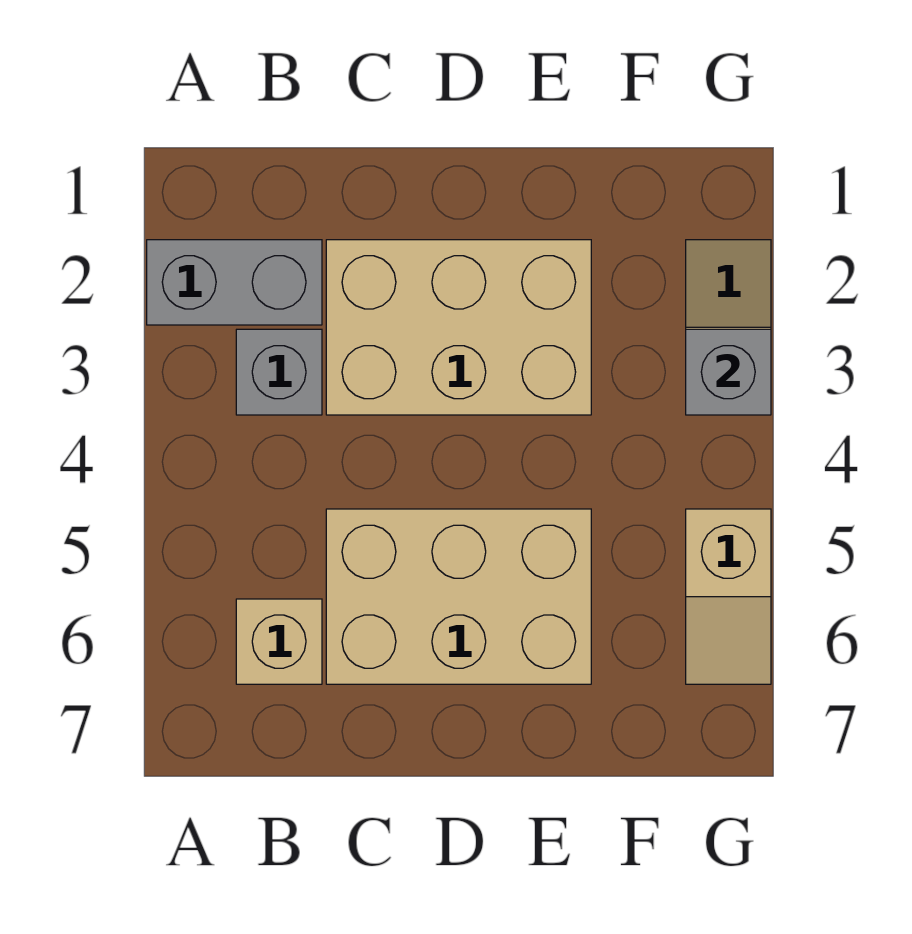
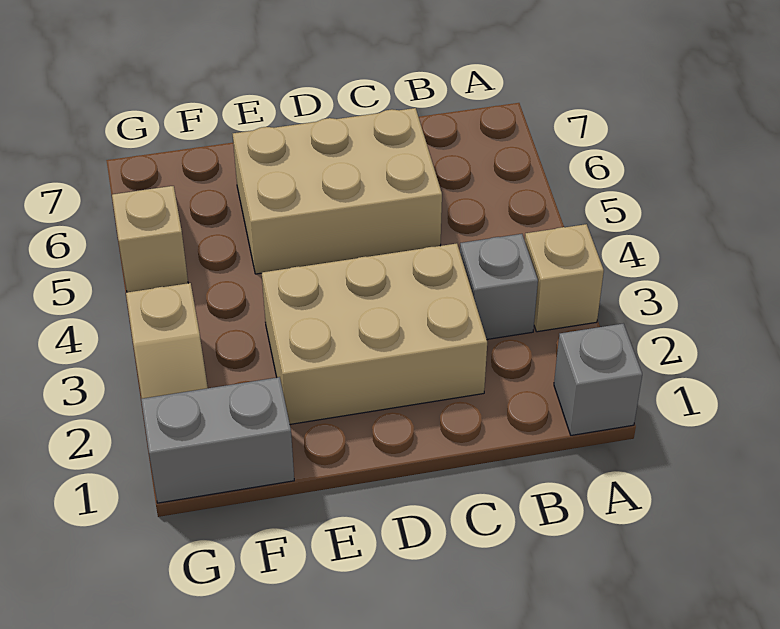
grey 1x2 brick [147,240,322,325] -> grey 1x2 brick moved to [141,377,294,503]
tan 1x1 brick [236,599,322,684] -> tan 1x1 brick moved to [525,224,604,332]
grey 1x1 brick [686,329,771,415] -> grey 1x1 brick moved to [554,324,642,435]

